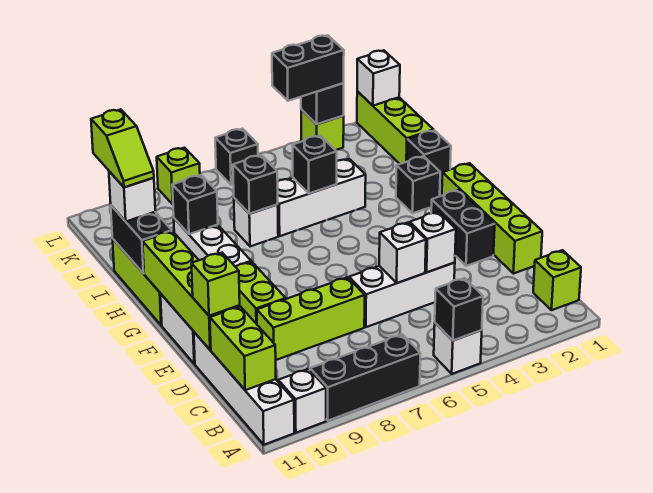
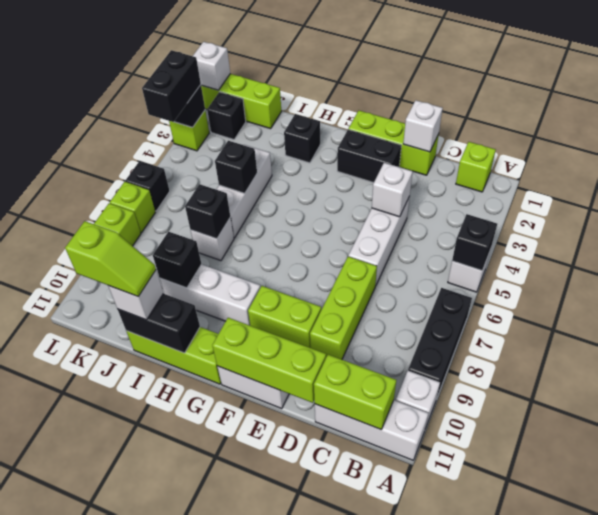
white 1x4 brick [194,332,294,445] -> white 1x3 brick [315,400,429,460]
lime 1x4 brick [442,163,542,274] -> lime 1x3 brick [348,111,439,175]
white 1x1 brick [379,222,426,283] -> white 1x1 brick moved to [403,100,443,152]
lime 1x4 brick [143,231,240,350] -> lime 1x3 brick [212,318,326,403]
lime 1x1 brick [191,253,240,316] -> lime 1x1 brick moved to [110,182,155,233]
black 1x1 brick [407,130,451,181] -> black 1x1 brick moved to [207,92,246,140]

